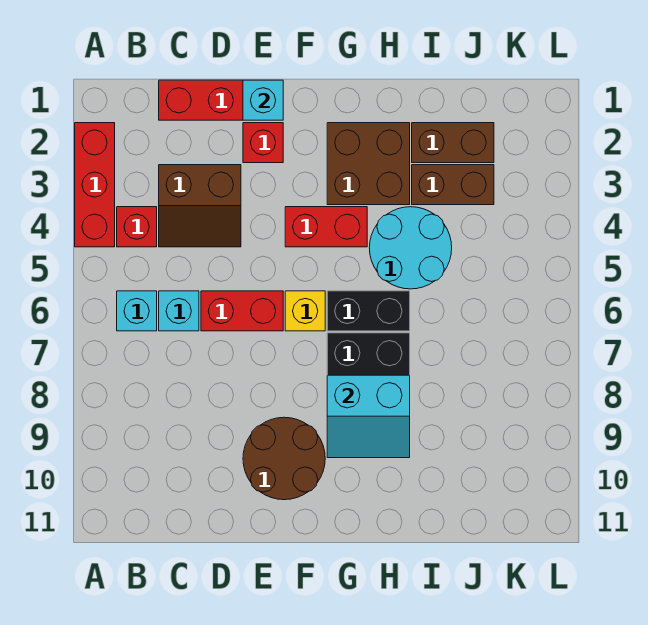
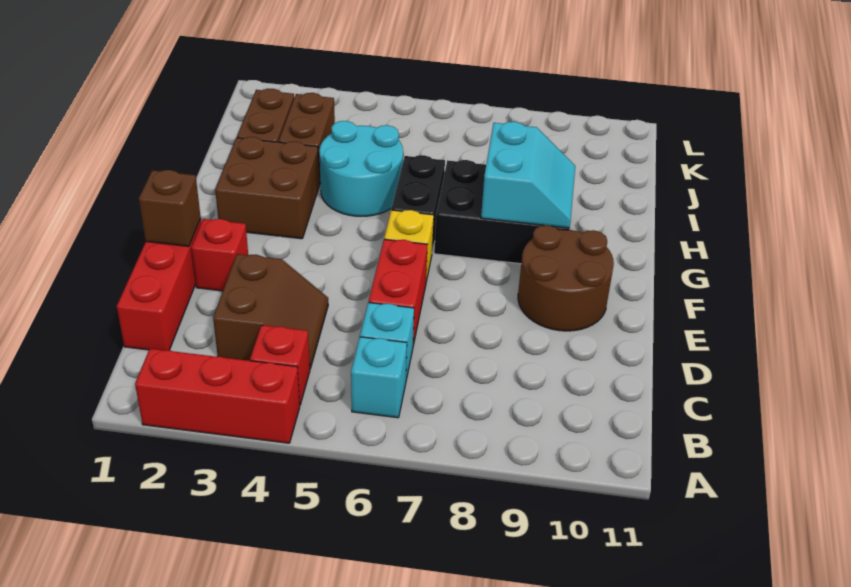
cyan 1x1 brick [243,80,283,120] -> brown 1x1 brick [139,170,201,246]
red 1x2 brick [285,207,367,247] -> none

